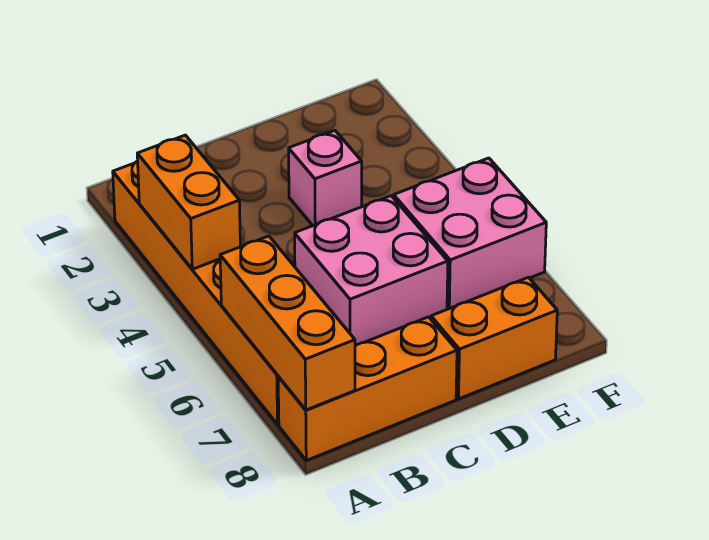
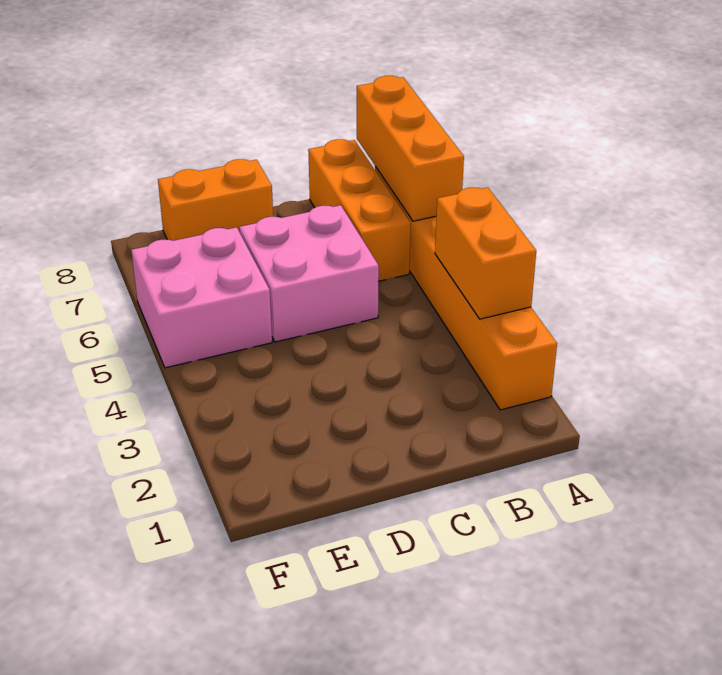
orange 1x3 brick [278,317,457,460] -> orange 1x3 brick turned to [308,139,410,281]
pink 1x1 brick [289,131,362,225] -> none

